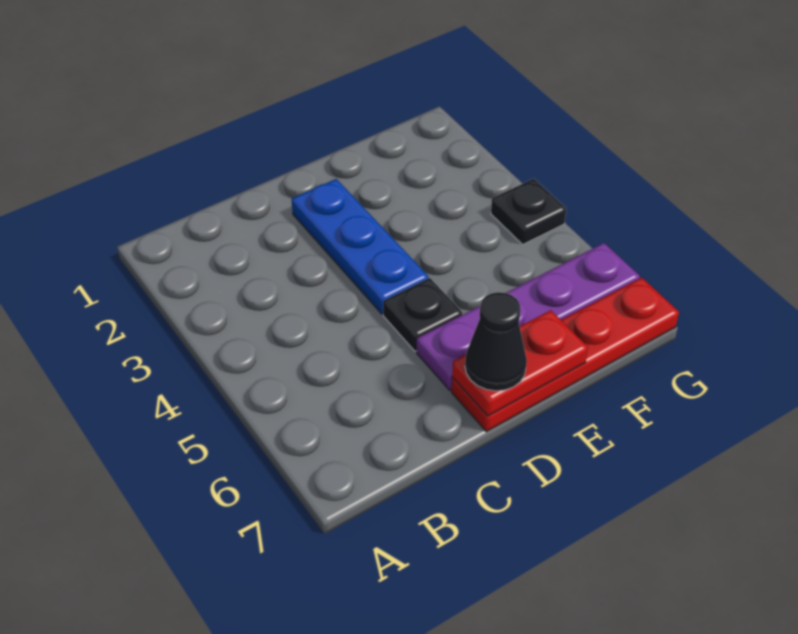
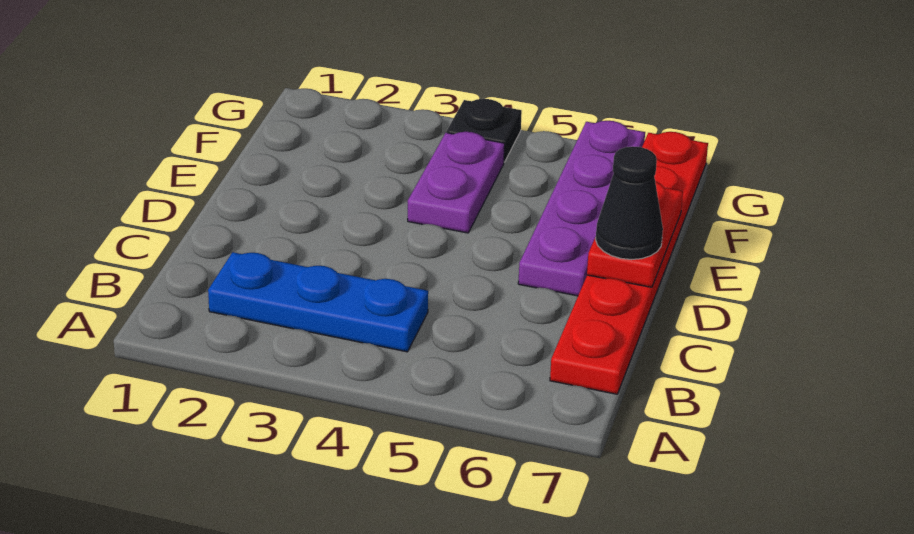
blue 1x3 plate [292,179,428,314] -> blue 1x3 plate moved to [208,252,428,352]
black 1x1 plate [383,278,462,351] -> none
red 1x4 plate [452,278,679,432] -> red 1x6 plate [550,132,708,394]
none -> purple 1x2 plate [408,132,505,233]

